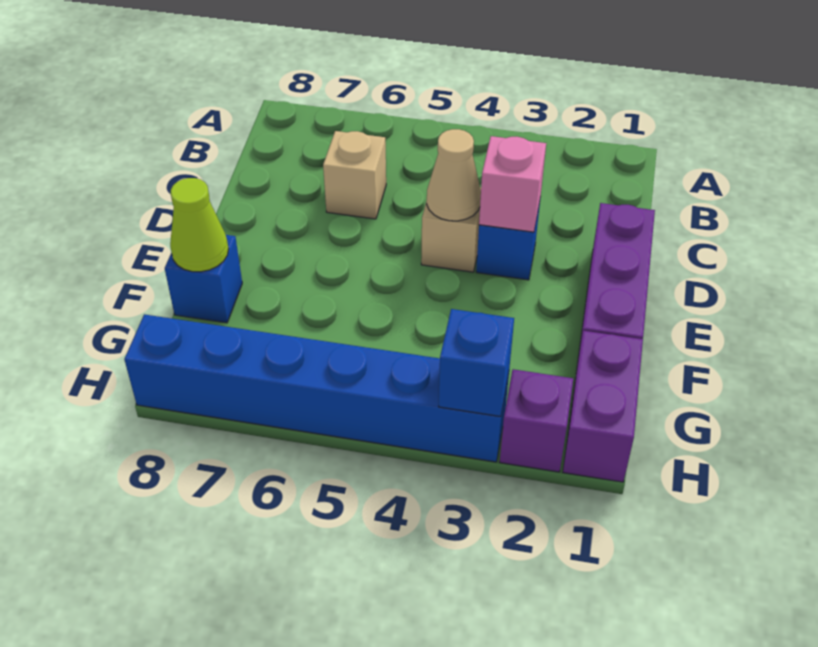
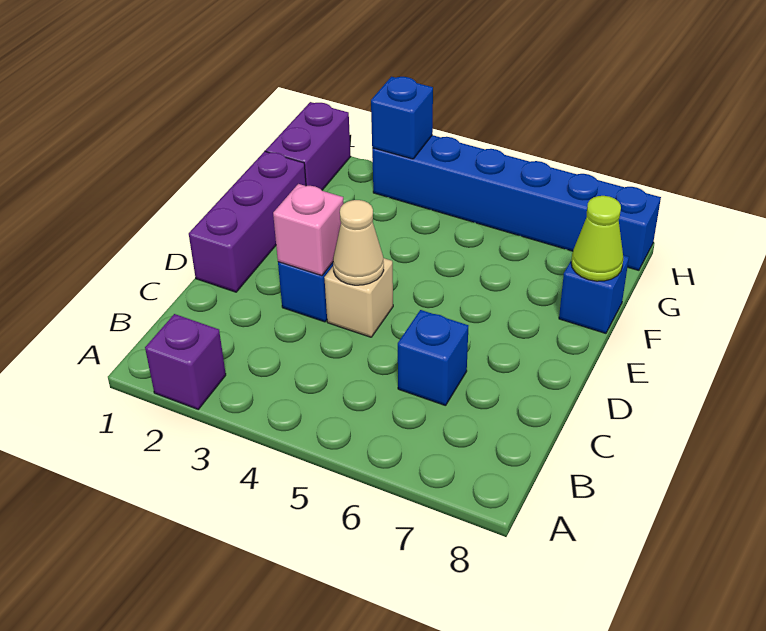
tan 1x1 brick [323,131,386,219] -> blue 1x1 brick [398,310,468,406]
purple 1x1 brick [500,369,573,472] -> purple 1x1 brick moved to [145,314,226,409]

